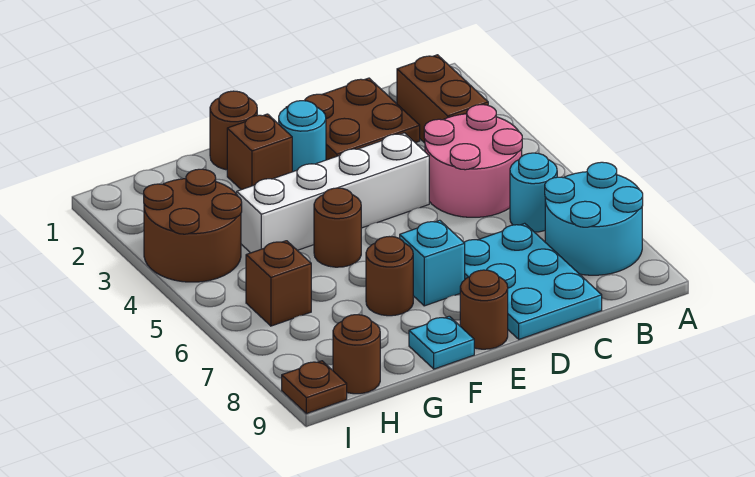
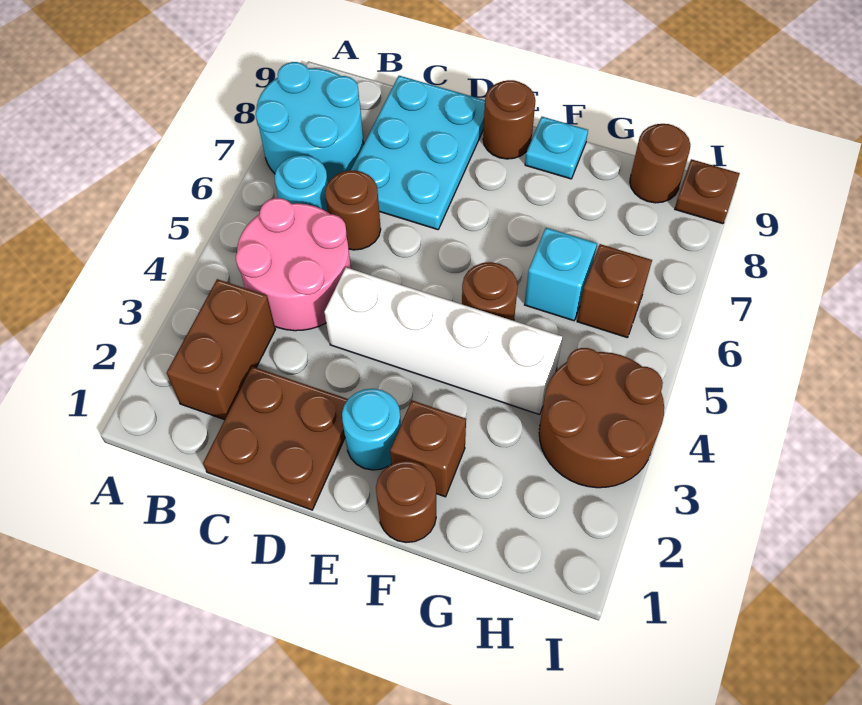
cyan 1x1 brick [400,220,465,306] -> cyan 1x1 brick moved to [525,228,597,321]
brown 1x1 round brick [366,236,413,316] -> brown 1x1 round brick moved to [325,170,381,250]

